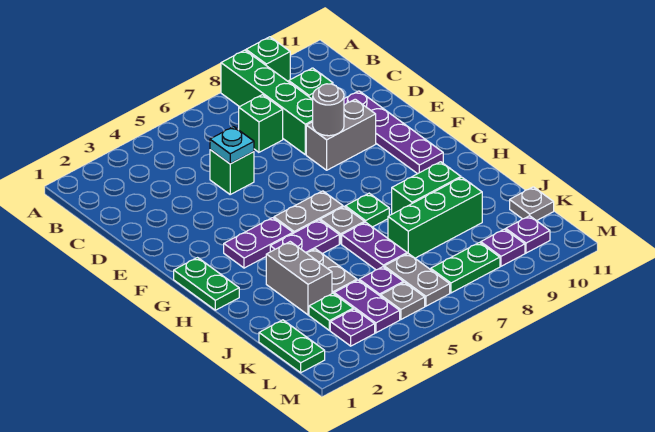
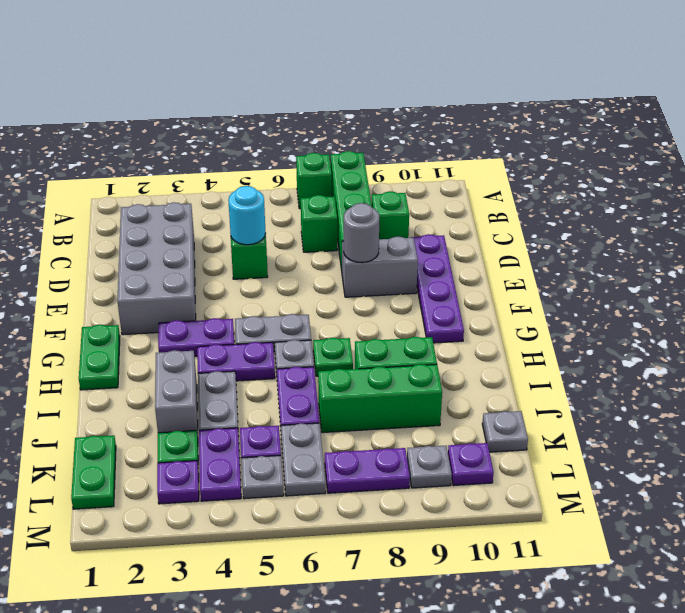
green 1x1 brick [246,37,290,82] -> green 1x1 brick moved to [296,153,332,209]
none -> grey 2x4 brick [117,202,196,335]
cyan 1x1 plate [210,127,254,164] -> cyan 1x1 round brick [228,186,266,245]
green 1x2 plate [431,243,500,293] -> purple 1x2 plate [325,448,410,493]
purple 1x1 plate [481,229,525,266] -> grey 1x1 plate [407,446,452,488]

